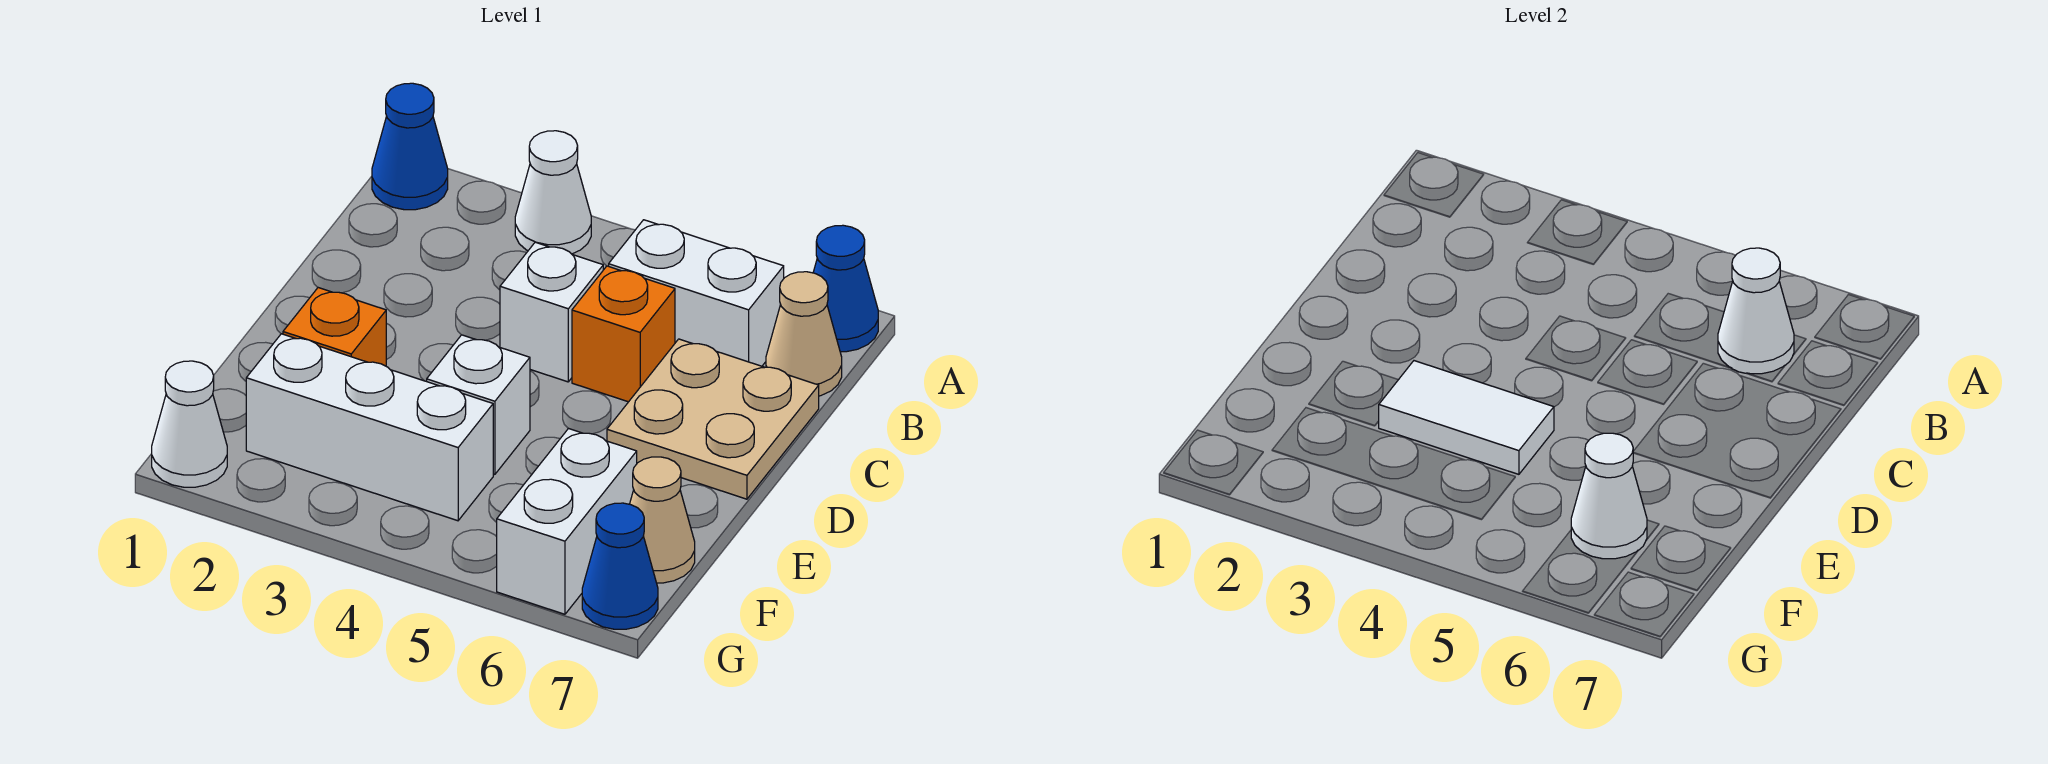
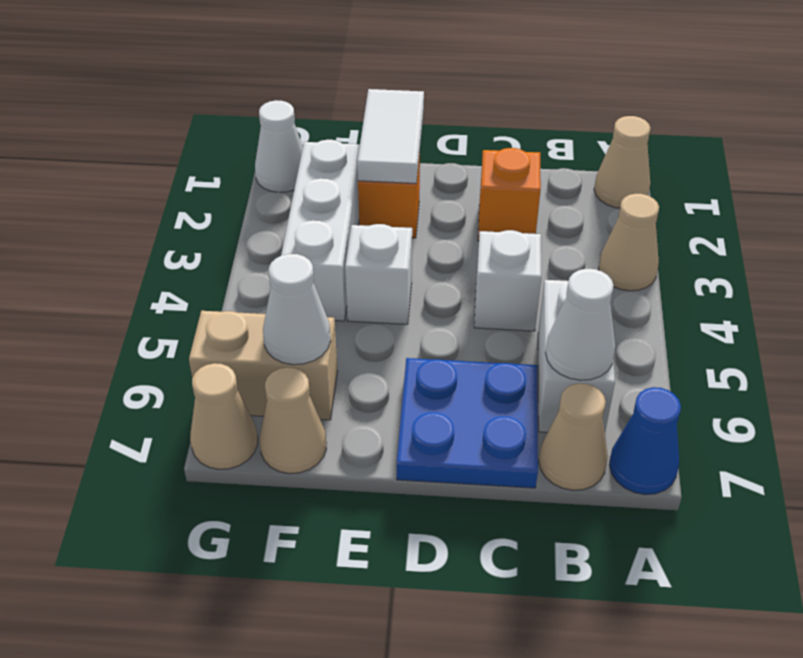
blue 1x1 cone [372,83,448,210] -> tan 1x1 cone [594,116,651,208]
white 1x1 cone [515,131,591,254] -> tan 1x1 cone [599,194,659,291]
orange 1x1 brick [572,266,675,402] -> orange 1x1 brick moved to [478,148,541,241]
tan 2x2 plate [607,339,819,499] -> blue 2x2 plate [397,358,538,488]
white 1x2 tile [1378,361,1554,474] -> white 1x2 tile moved to [357,89,424,184]
white 1x2 brick [497,428,637,614] -> tan 1x2 brick [189,311,337,420]
blue 1x1 cone [582,503,658,629] -> tan 1x1 cone [190,363,258,469]

